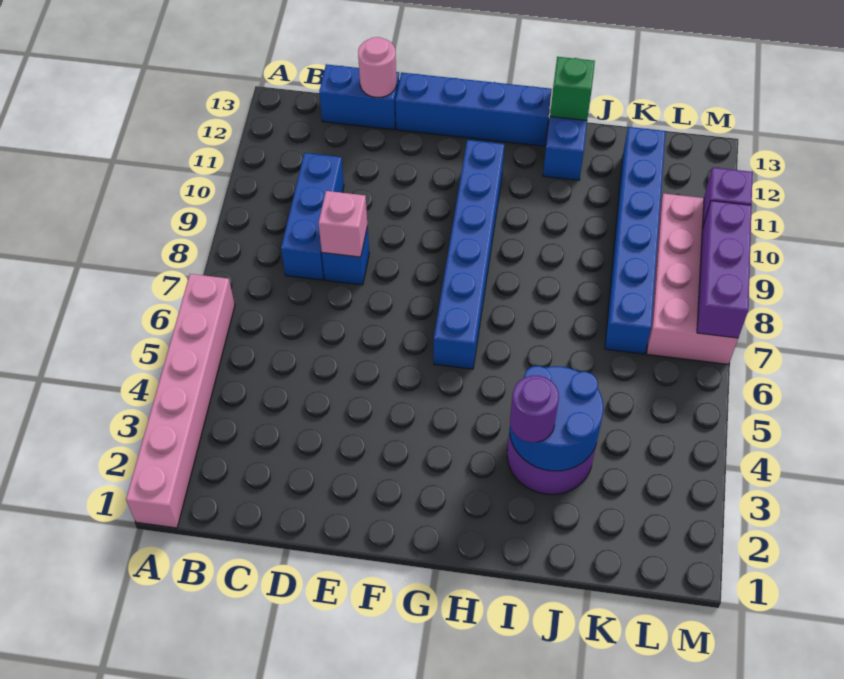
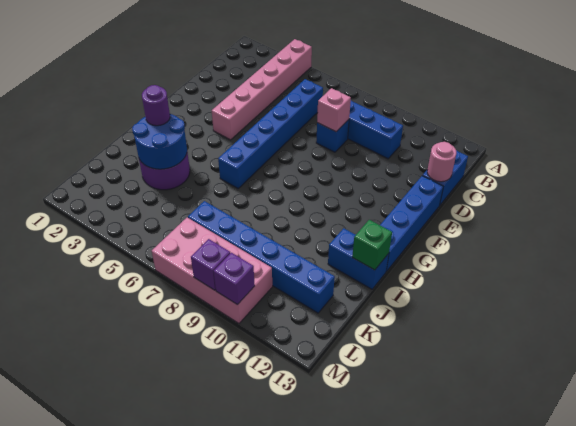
pink 1x6 brick [126,274,235,528] -> pink 1x6 brick turned to [212,39,312,140]
blue 1x6 brick [434,140,504,369] -> blue 1x6 brick turned to [218,79,323,188]
purple 1x3 brick [697,201,752,338] -> purple 1x1 brick [191,239,230,290]

